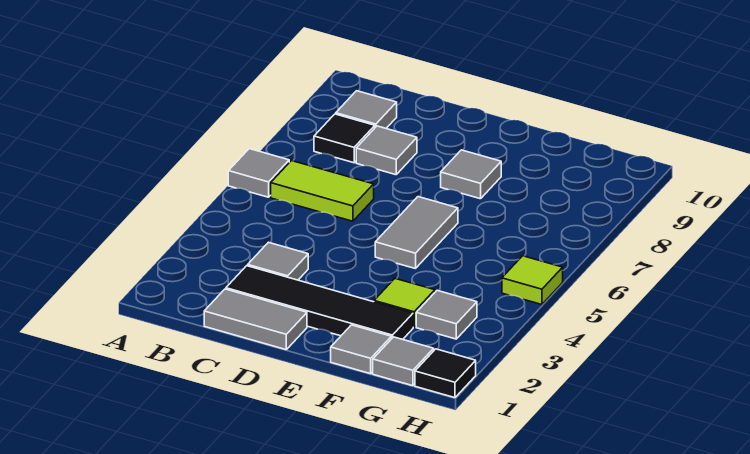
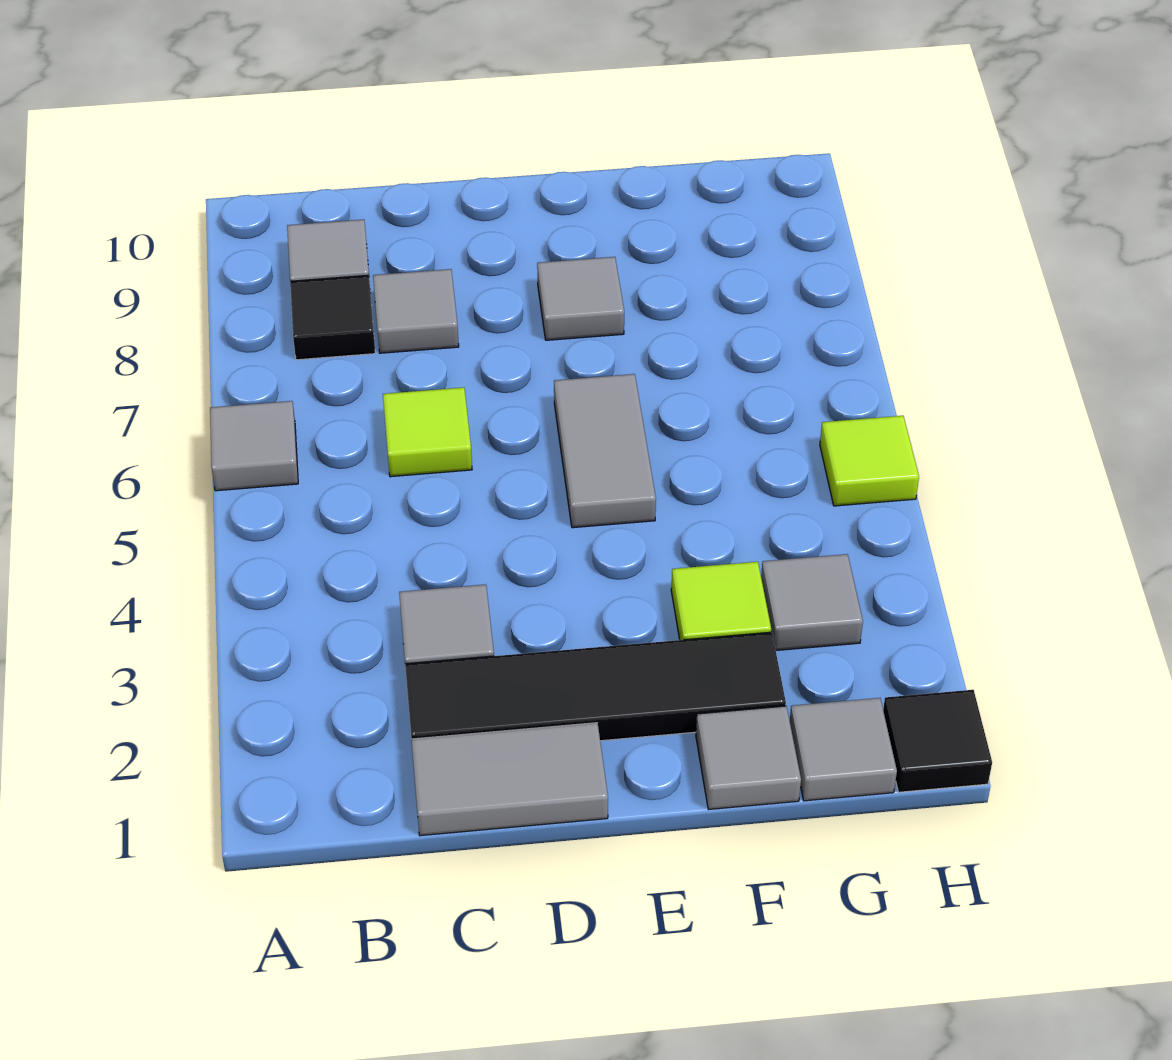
lime 1x2 tile [271,161,374,221] -> lime 1x1 tile [383,387,472,477]

